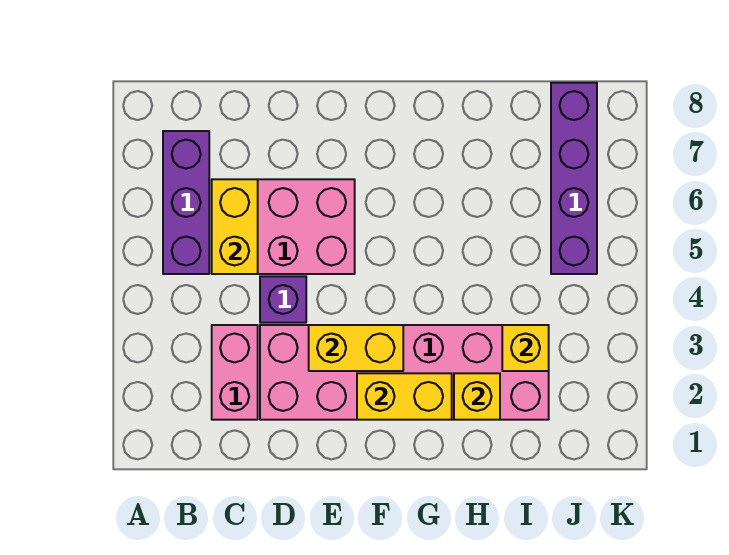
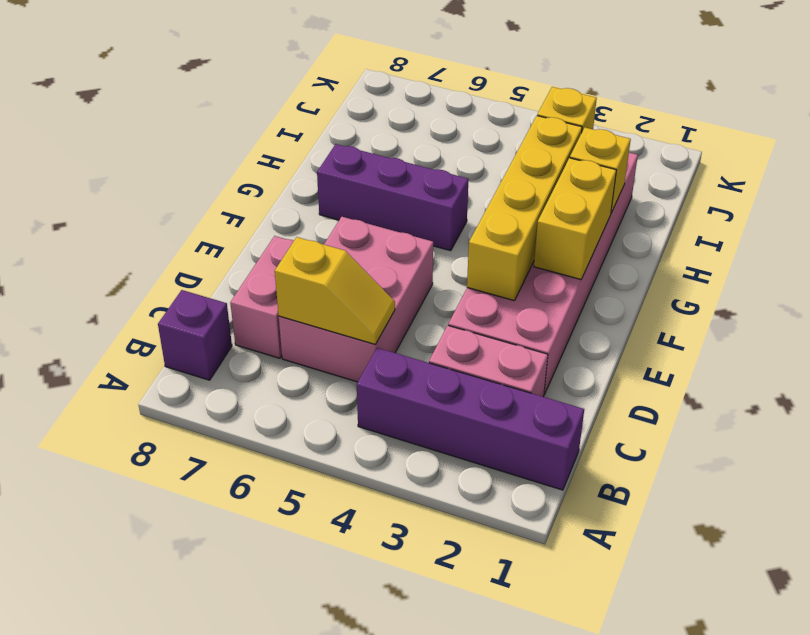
purple 1x3 brick [163,131,209,274] -> purple 1x3 brick moved to [317,144,469,251]
yellow 1x2 brick [212,179,258,274] -> yellow 1x2 slope [275,237,395,344]
none -> pink 1x2 brick [230,236,294,358]
purple 1x1 brick [260,276,306,323] -> purple 1x1 brick moved to [158,290,232,380]
yellow 1x2 brick [309,325,403,371] -> yellow 1x4 brick [467,116,582,301]
purple 1x4 brick [551,83,597,274] -> purple 1x4 brick moved to [357,348,584,490]

